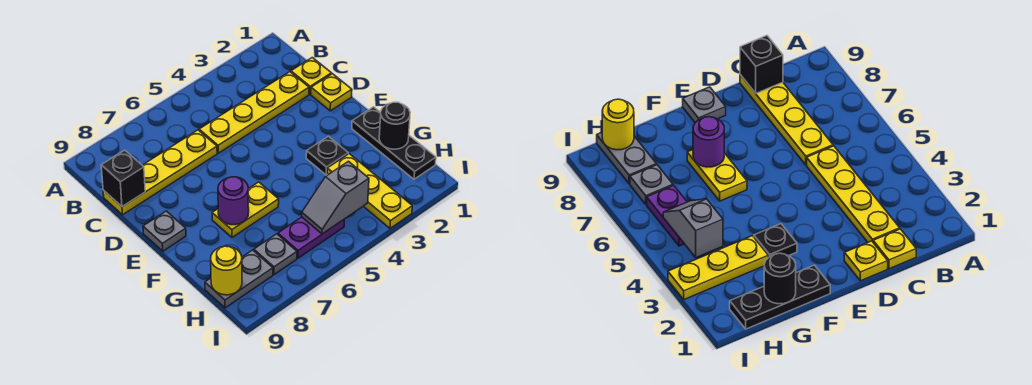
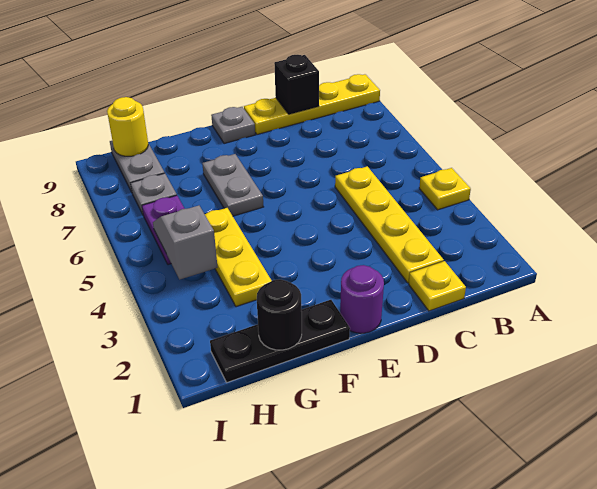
yellow 1x4 plate [103,130,217,215] -> yellow 1x4 plate turned to [244,74,380,135]
yellow 1x1 plate [311,74,352,111] -> yellow 1x1 plate moved to [419,168,471,210]
black 1x1 plate [306,136,348,175] -> none
yellow 1x2 plate [212,182,279,237] -> grey 1x2 plate [202,154,263,216]
purple 1x1 round brick [218,177,249,225] -> purple 1x1 round brick moved to [340,265,384,333]
yellow 1x3 plate [327,154,412,228] -> yellow 1x3 plate turned to [205,208,272,307]

